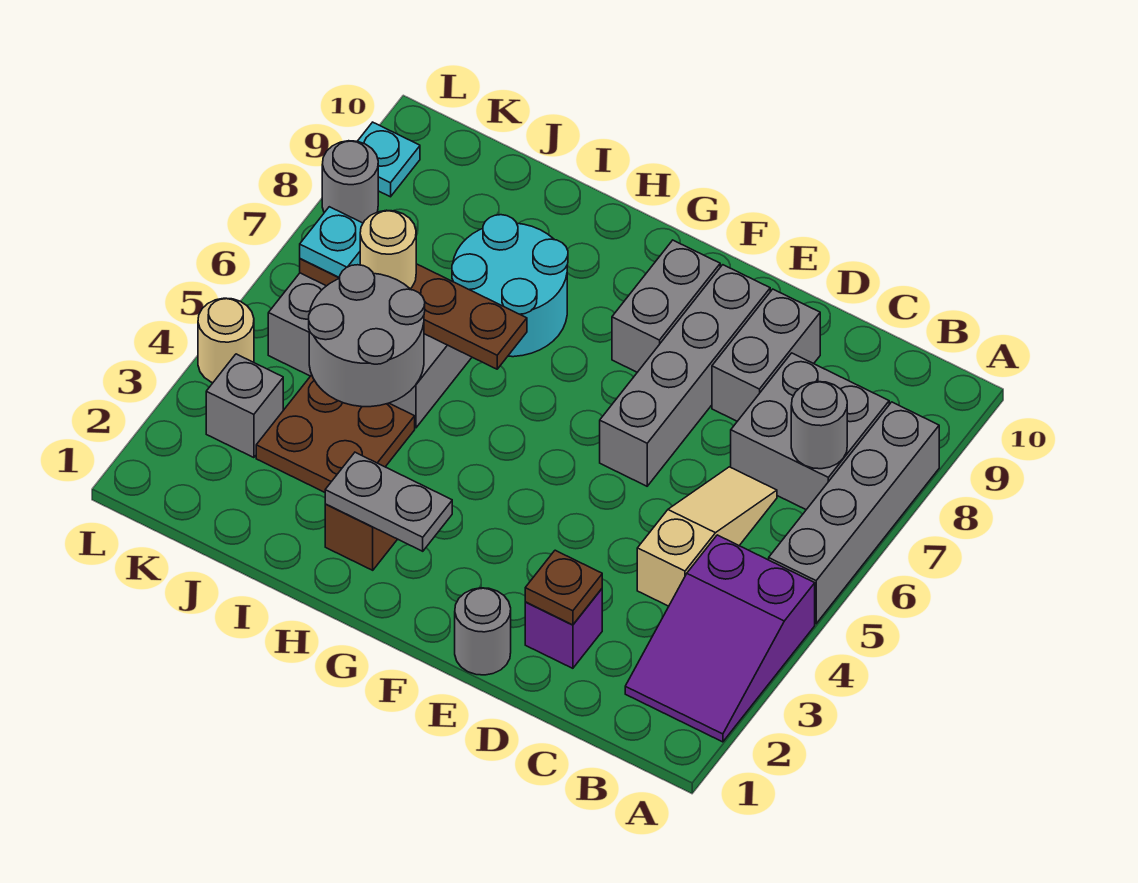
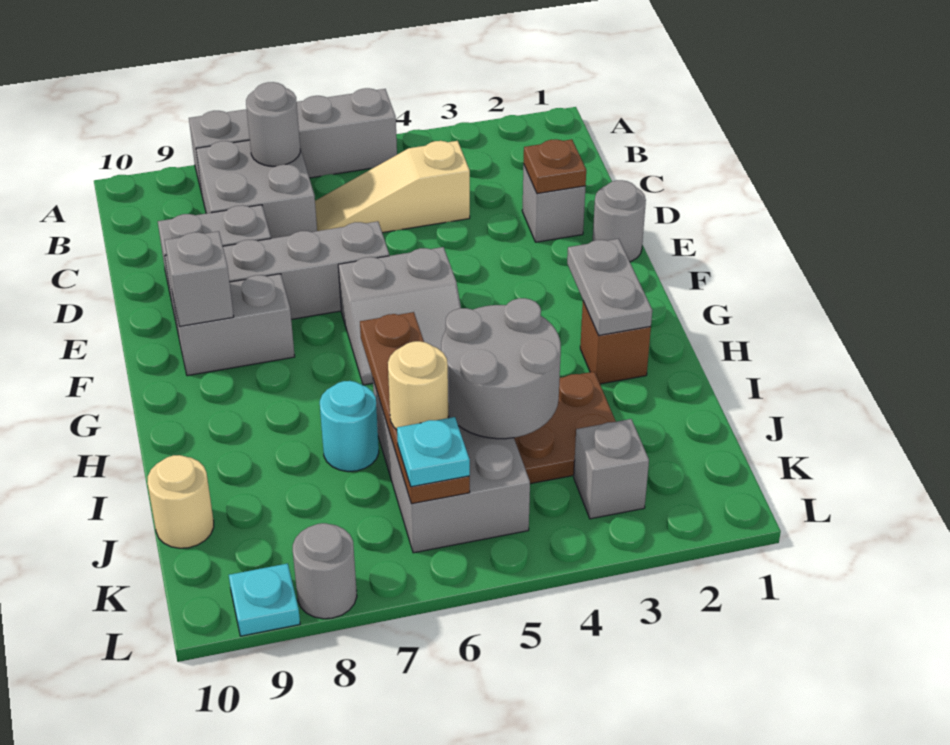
purple 2x3 slope [625,535,815,742] -> none
purple 1x1 brick [525,589,602,668] -> grey 1x1 brick [522,165,586,242]
none -> grey 2x2 slope [338,247,461,385]
none -> grey 1x1 brick [165,231,234,327]
cyan 2x2 round brick [452,215,568,357] -> cyan 1x1 round brick [320,381,379,472]
tan 1x1 round brick [198,298,254,383] -> tan 1x1 round brick moved to [147,455,214,548]

